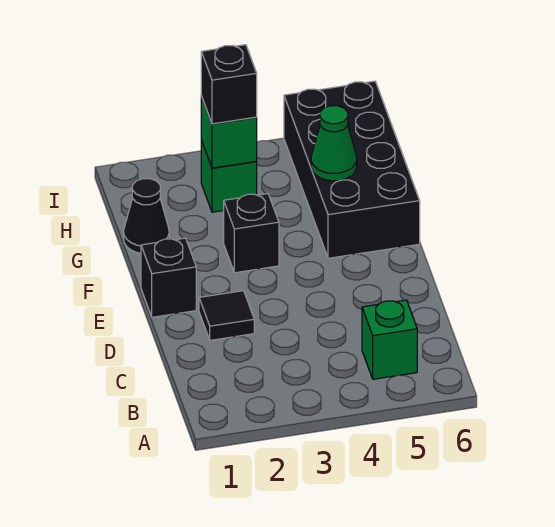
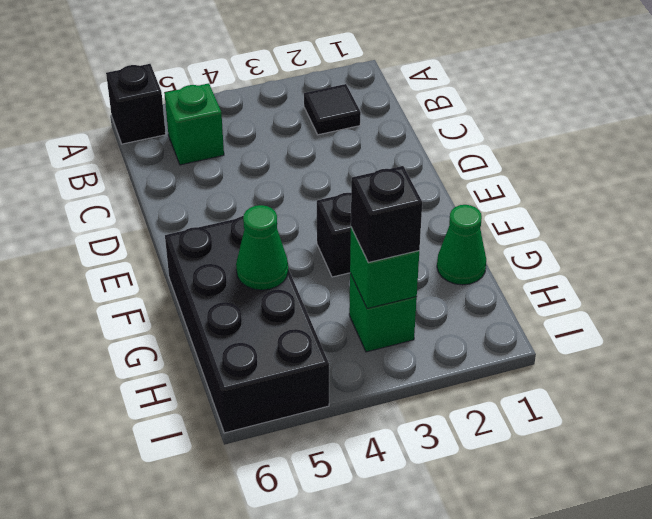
black 1x1 tile [199,291,254,340] -> black 1x1 tile moved to [304,84,361,135]
black 1x1 brick [141,238,196,317] -> black 1x1 brick moved to [106,64,166,144]
black 1x1 cone [124,179,169,253] -> green 1x1 cone [437,205,486,285]

